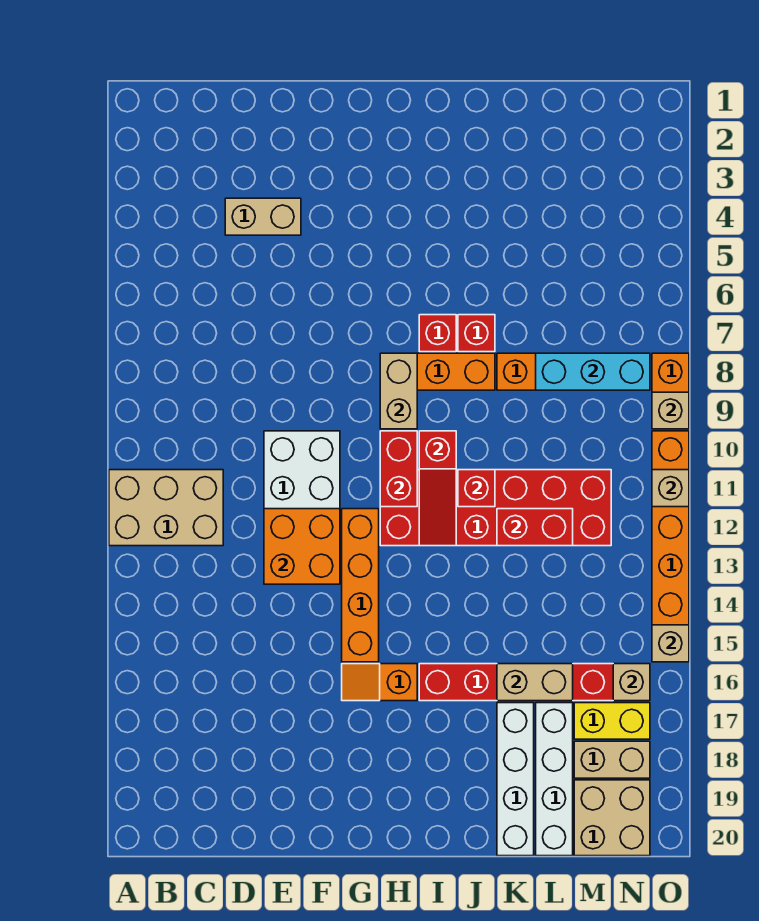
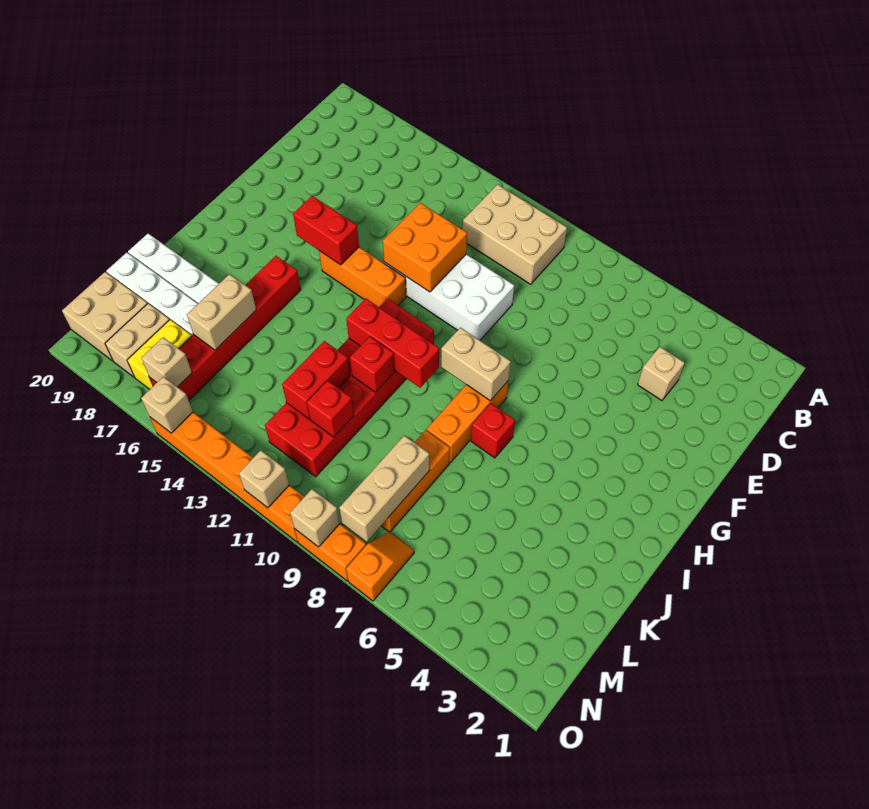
tan 2x3 brick [109,470,223,546] -> tan 2x3 brick turned to [463,184,567,284]
tan 1x2 brick [225,198,301,235] -> tan 1x1 brick [638,347,685,401]
orange 1x4 brick [342,509,379,662] -> orange 1x3 brick [319,247,406,307]
orange 1x2 slope [342,664,417,701] -> orange 1x2 slope moved to [346,532,414,601]
red 1x2 brick [380,431,417,507] -> red 1x2 brick moved to [293,196,359,265]
red 1x3 slope [419,431,456,546] -> red 1x3 brick [346,299,439,388]
red 1x1 brick [458,315,495,352] -> red 1x1 brick moved to [307,381,354,437]
cyan 1x3 brick [536,353,650,390] -> tan 1x3 brick [340,435,430,542]

